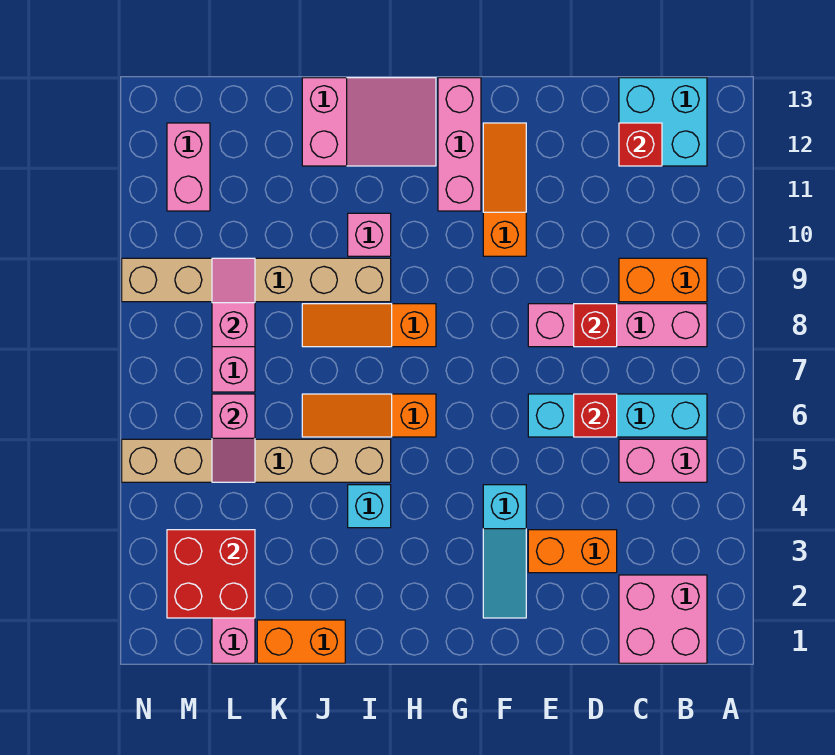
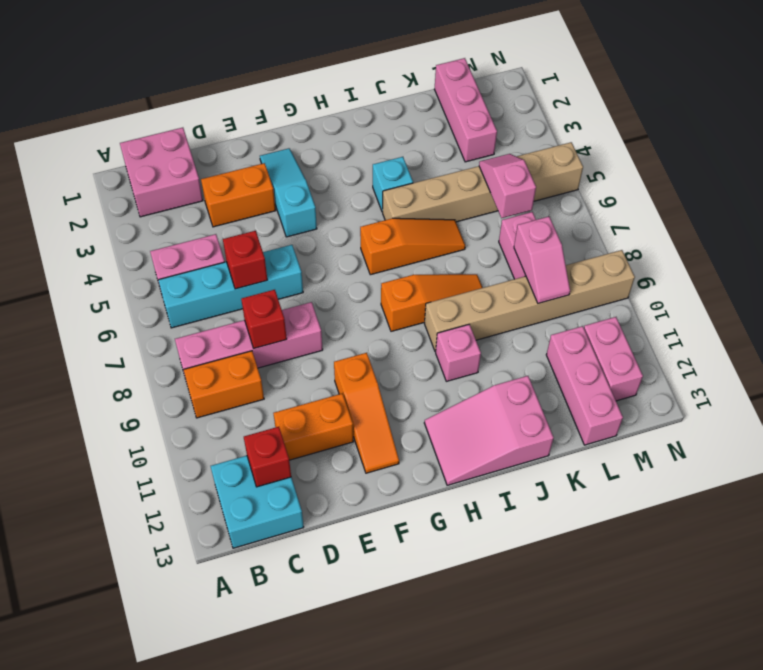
pink 1x3 brick [438,78,481,211] -> pink 1x3 brick moved to [546,326,623,445]
orange 1x2 brick [257,620,345,663] -> orange 1x2 brick moved to [273,393,353,460]
red 2x2 brick [167,530,255,618] -> none

